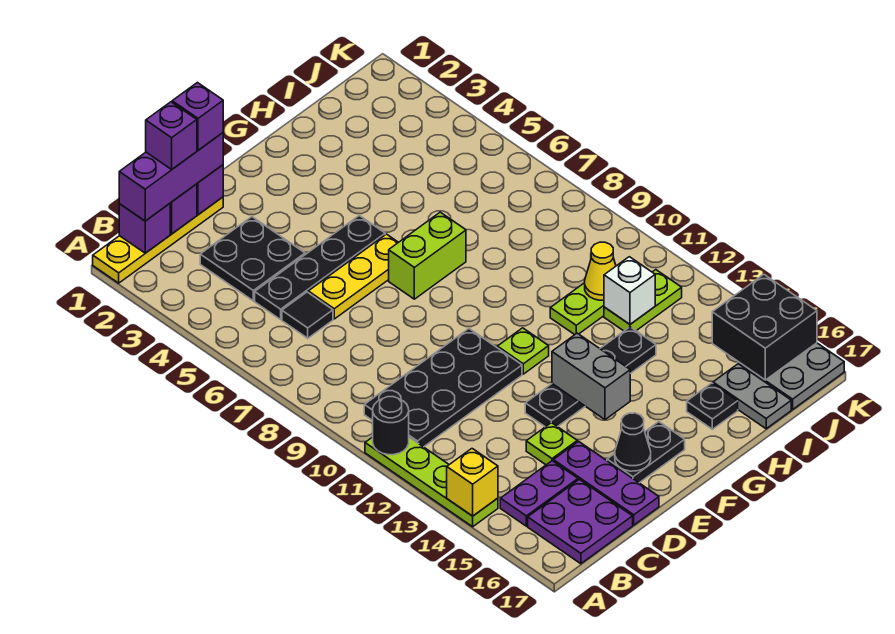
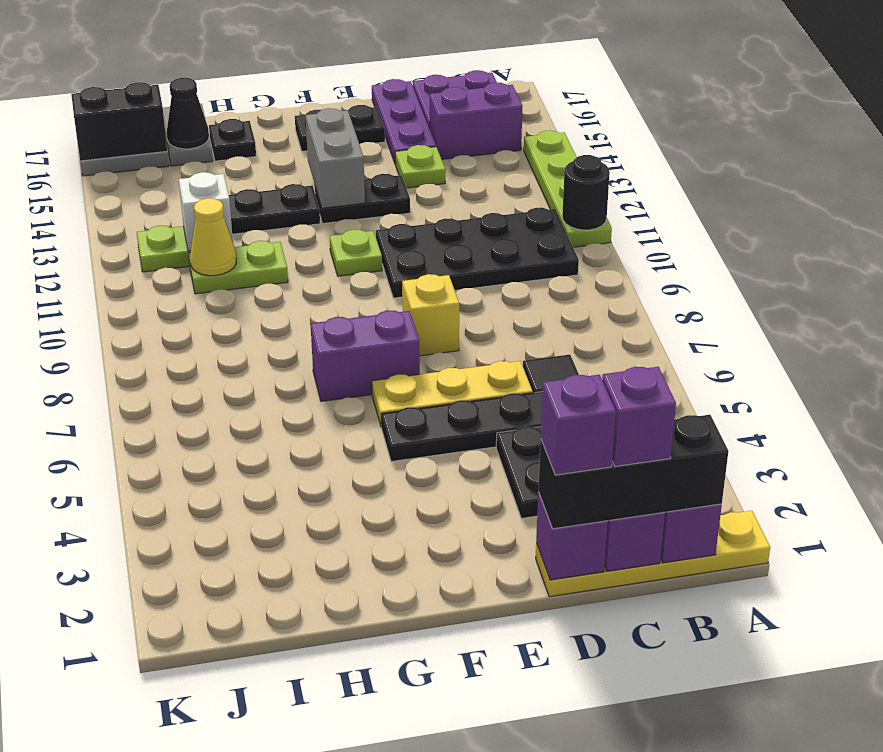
yellow 1x1 brick [447,449,498,516] -> yellow 1x1 brick moved to [402,274,459,356]
purple 1x3 brick [119,133,223,221] -> black 1x3 brick [538,415,728,529]
purple 1x2 plate [500,461,578,526] -> purple 1x2 brick [430,83,523,159]
black 1x1 cone [615,413,651,471] -> black 1x1 cone moved to [167,78,209,149]
lime 1x2 brick [389,212,466,299] -> purple 1x2 brick [311,310,420,401]
black 2x2 brick [712,274,817,380] -> black 1x2 brick [71,82,167,161]

